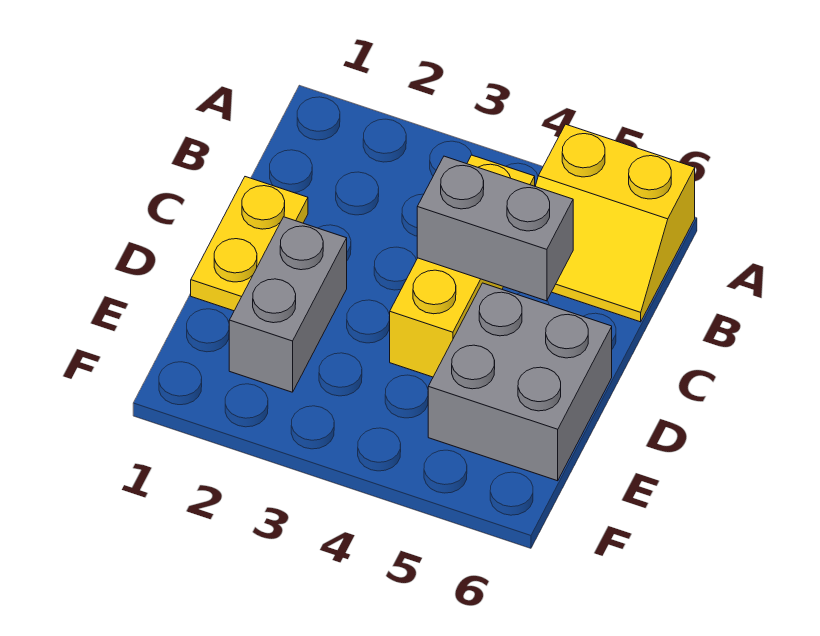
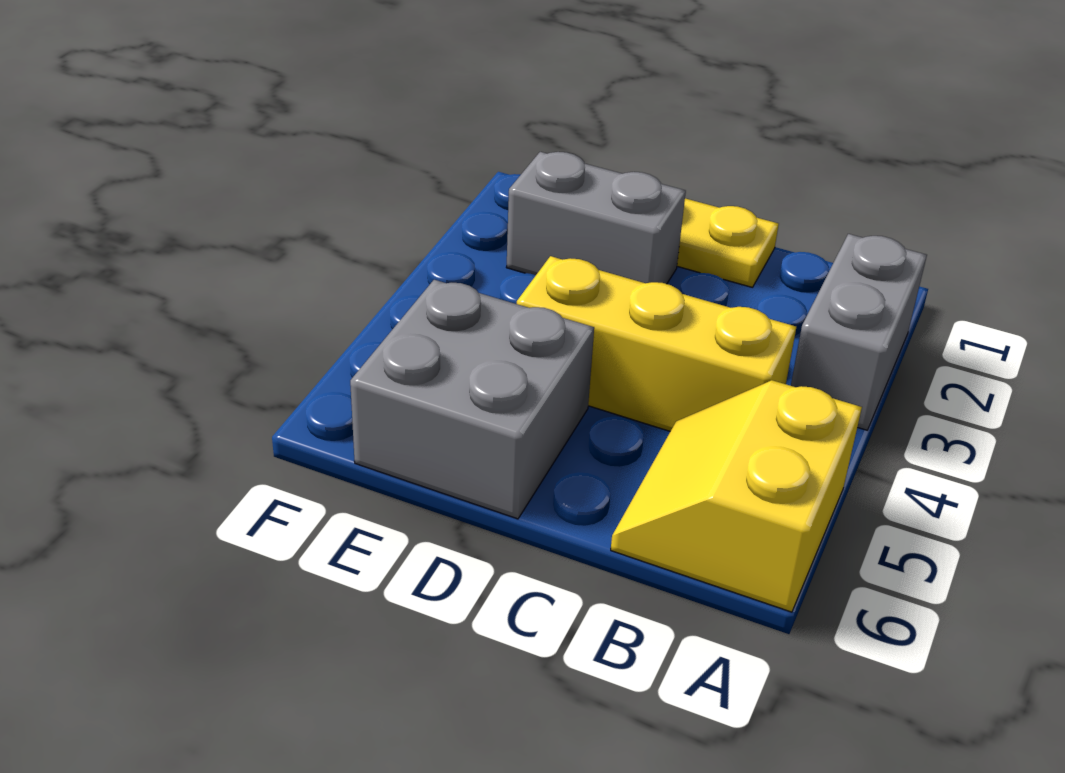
grey 1x2 brick [417,156,573,301] -> grey 1x2 brick moved to [791,234,927,430]

